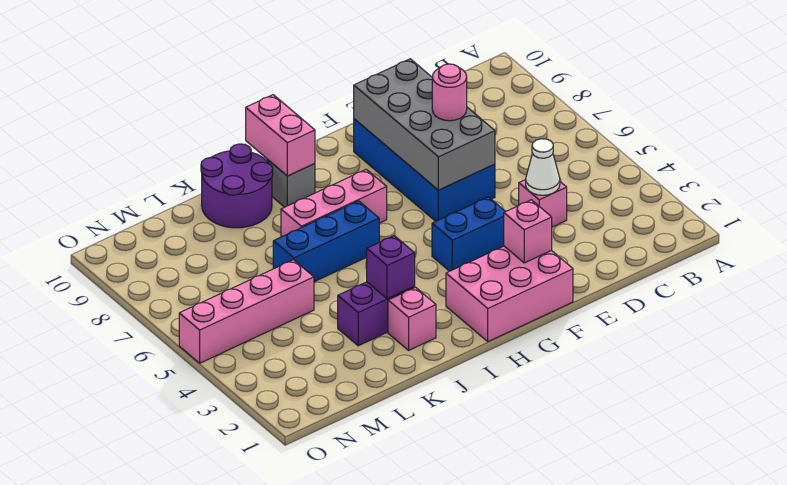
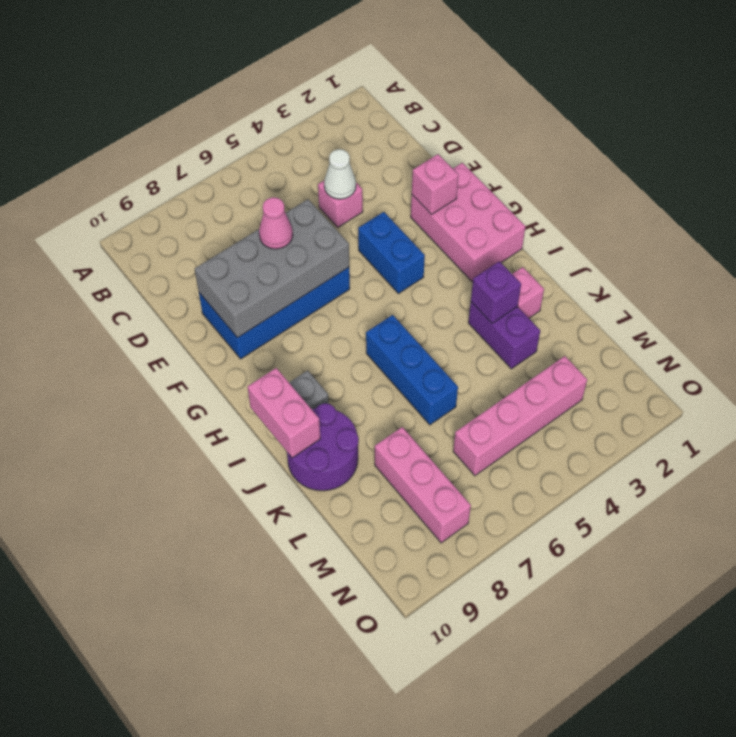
pink 1x1 round brick [432,64,467,121] -> pink 1x1 cone [259,197,293,249]
pink 1x3 brick [281,169,387,237] -> pink 1x3 brick moved to [375,427,471,543]
pink 1x2 brick [246,95,315,176] -> pink 1x2 brick turned to [248,368,321,458]
pink 1x4 brick [179,260,314,363] -> pink 1x4 brick turned to [453,356,587,476]

